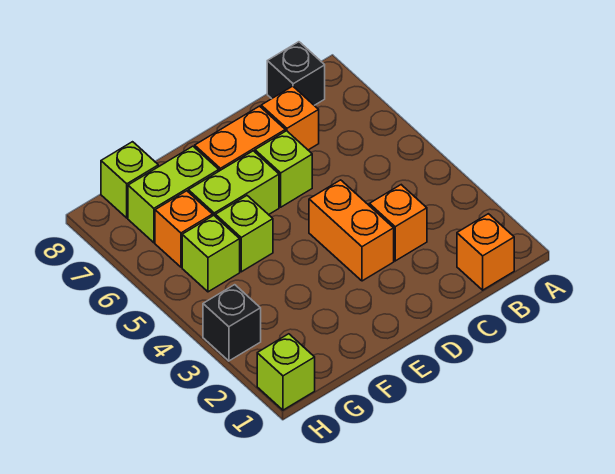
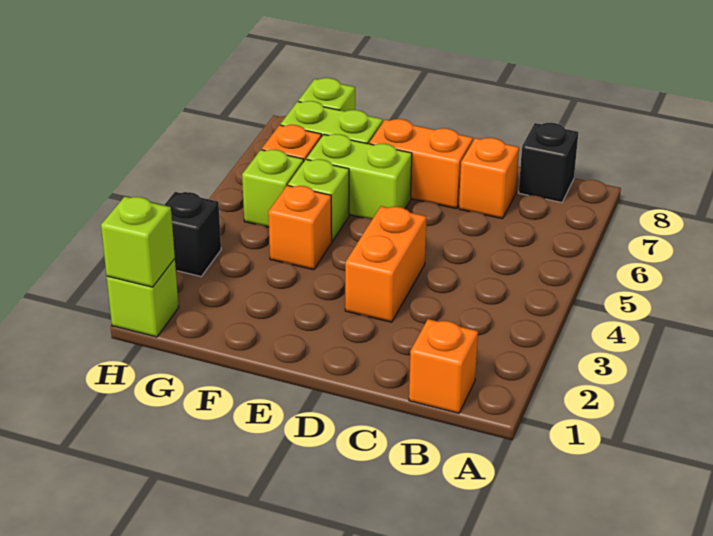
orange 1x1 brick [369,185,427,261] -> orange 1x1 brick moved to [268,186,332,270]
lime 1x1 brick [255,131,312,207] -> lime 1x1 brick moved to [101,197,175,287]

